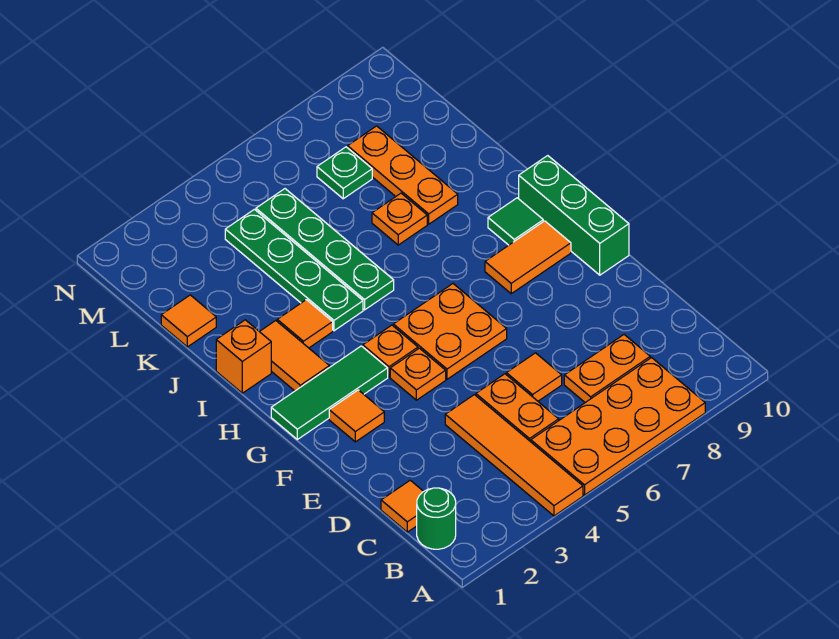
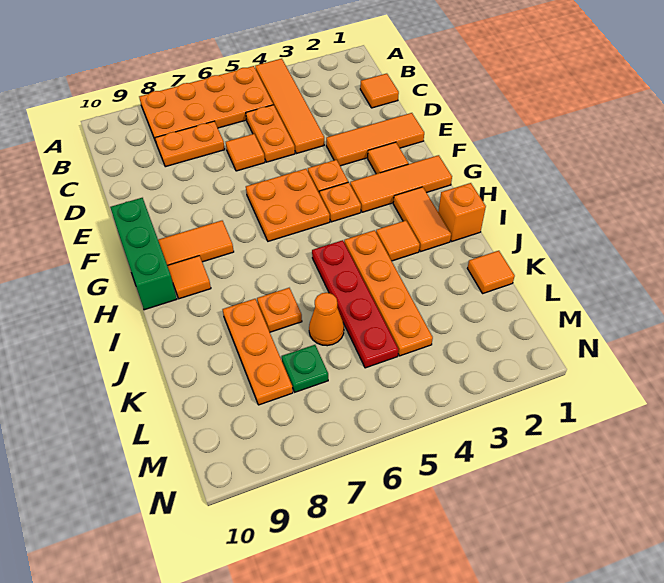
green 1x1 round brick [417,488,456,549] -> none
none -> orange 1x3 tile [326,113,424,166]
green 1x3 tile [271,346,388,439] -> orange 1x3 tile [350,155,452,212]
green 1x1 tile [488,198,543,245] -> orange 1x1 tile [167,256,211,299]
green 1x4 plate [225,209,363,331] -> orange 1x4 plate [344,230,433,356]
green 1x4 plate [256,189,394,310] -> red 1x4 plate [312,240,398,368]
none -> orange 1x1 cone [309,293,344,346]

